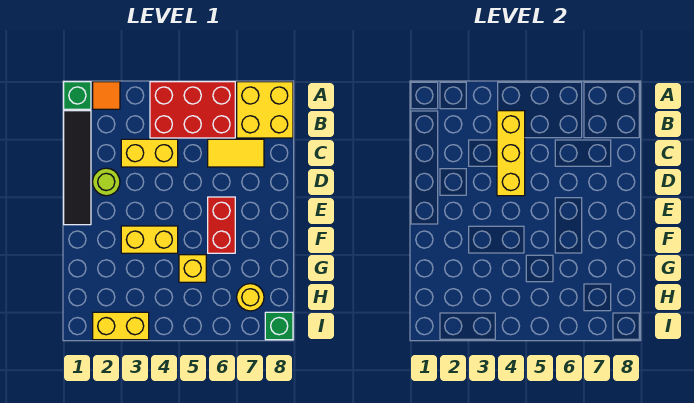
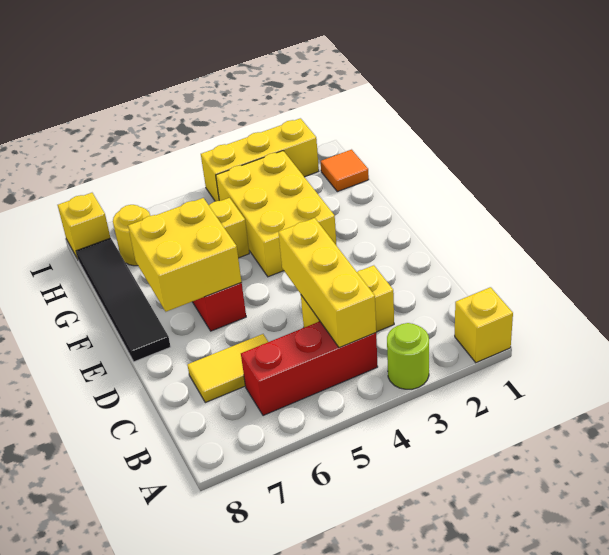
green 1x1 brick [64,82,91,109] -> yellow 1x1 brick [455,287,513,363]
orange 1x1 tile [93,82,120,109] -> orange 1x1 tile moved to [320,150,369,192]
red 2x3 brick [150,82,235,138] -> red 1x3 brick [241,321,378,416]
yellow 2x2 brick [237,82,293,138] -> yellow 2x2 brick moved to [128,198,242,312]
black 1x4 tile [64,111,91,225] -> black 1x4 tile moved to [76,238,171,362]
lime 1x1 round brick [93,168,120,196] -> lime 1x1 round brick moved to [387,323,429,389]
yellow 1x2 brick [121,226,178,253] -> yellow 2x3 brick [216,151,337,277]
yellow 1x2 brick [93,312,149,340] -> yellow 1x3 brick [201,118,319,201]
green 1x1 brick [265,312,293,340] -> yellow 1x1 brick [58,193,110,259]

